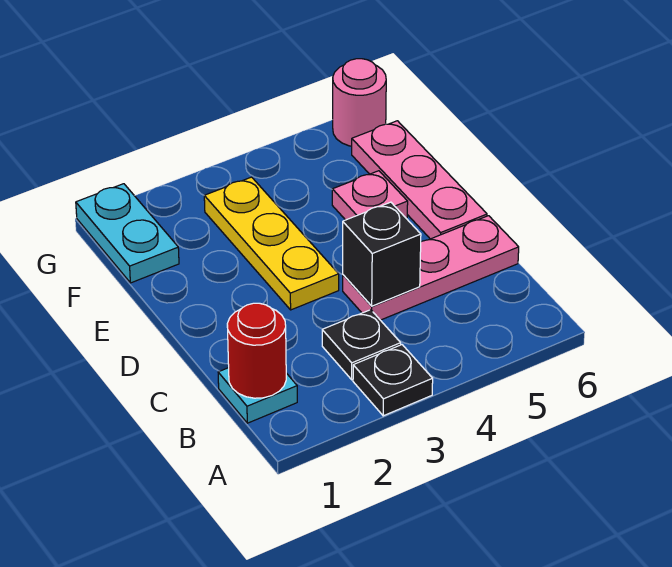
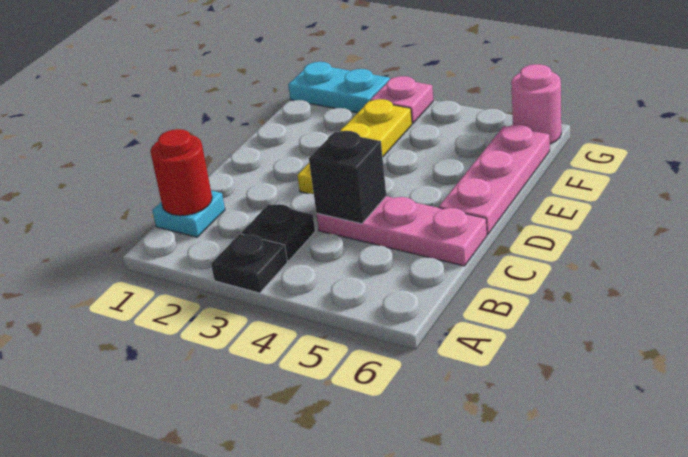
pink 1x1 plate [332,171,408,220] -> pink 1x1 plate moved to [371,76,433,123]
cyan 1x2 plate [76,184,179,283] -> cyan 1x2 plate turned to [288,62,390,113]

